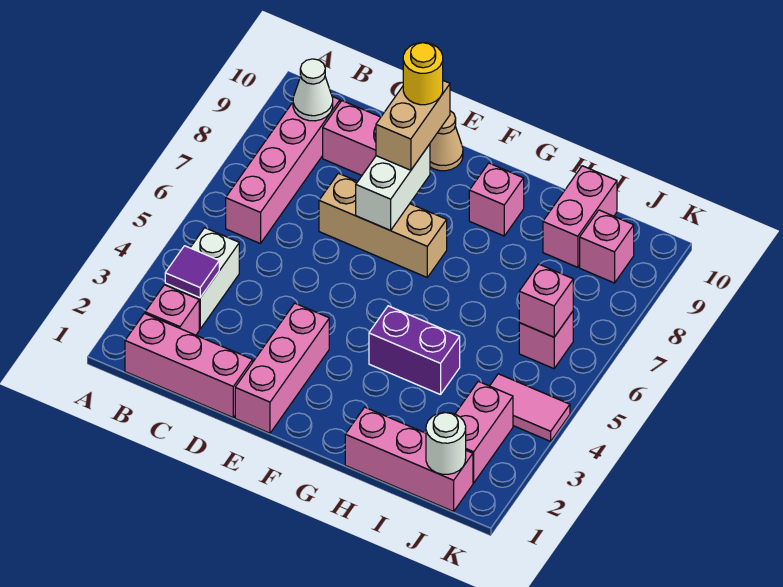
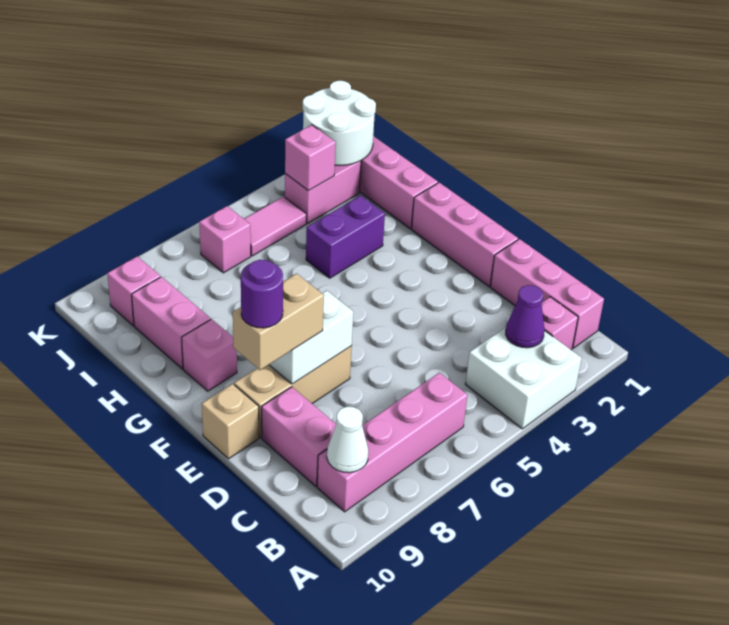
white 1x2 brick [165,228,239,329] -> white 2x2 brick [465,327,582,429]
purple 1x1 tile [165,246,219,298] -> purple 1x1 cone [506,285,545,348]
tan 1x3 brick [319,173,447,277] -> tan 1x3 brick turned to [234,346,352,438]
pink 1x3 brick [235,303,329,433] -> pink 1x3 brick turned to [412,183,518,286]
yellow 1x1 round brick [403,43,443,105] -> purple 1x1 round brick [241,260,283,328]
tan 1x1 cone [430,111,463,171] -> tan 1x1 brick [202,384,259,459]
purple 1x2 brick [369,306,460,395] -> purple 1x2 brick turned to [306,196,385,278]
pink 1x2 brick [543,166,617,267] -> pink 1x2 brick turned to [132,277,211,369]
white 1x1 round brick [426,412,466,474] -> white 2x2 round brick [303,81,376,165]
pink 1x2 tile [490,374,570,441] -> pink 1x2 tile turned to [244,196,307,256]
pink 1x1 brick [519,264,573,337] -> pink 1x1 brick moved to [285,125,336,191]

